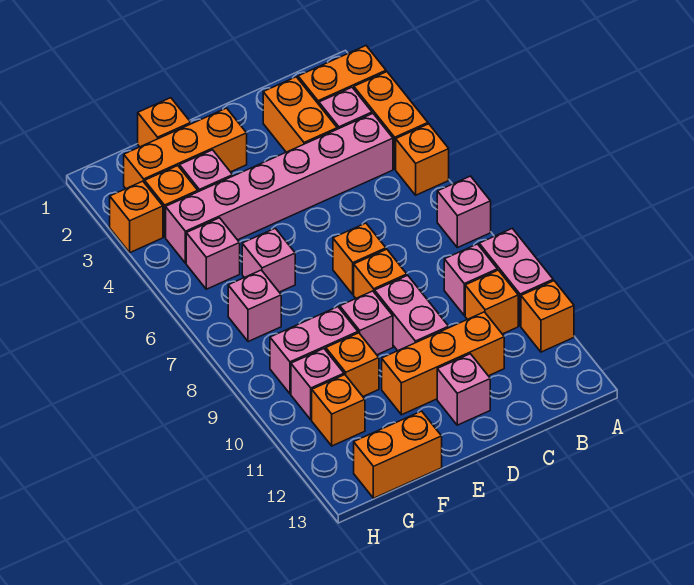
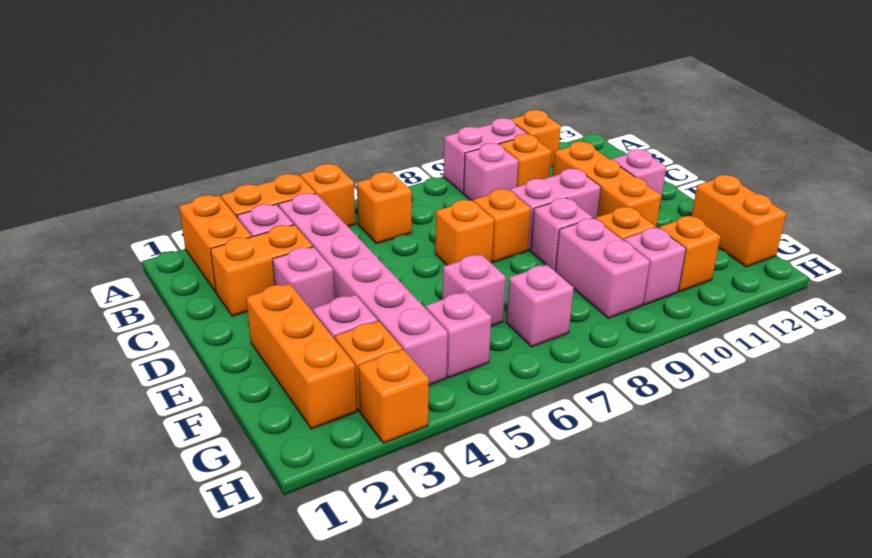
pink 1x1 brick [437,176,491,248] -> pink 1x1 brick moved to [273,247,334,312]
orange 1x1 brick [138,98,191,147] -> orange 1x1 brick moved to [357,172,412,244]

